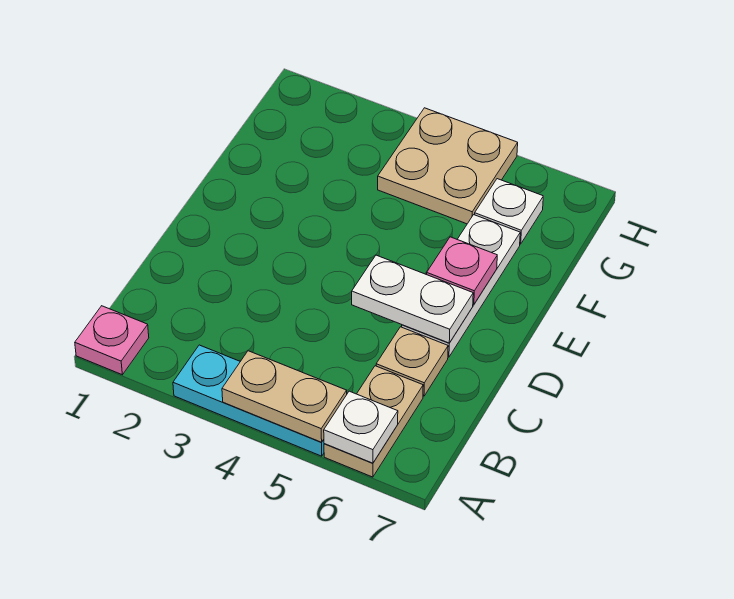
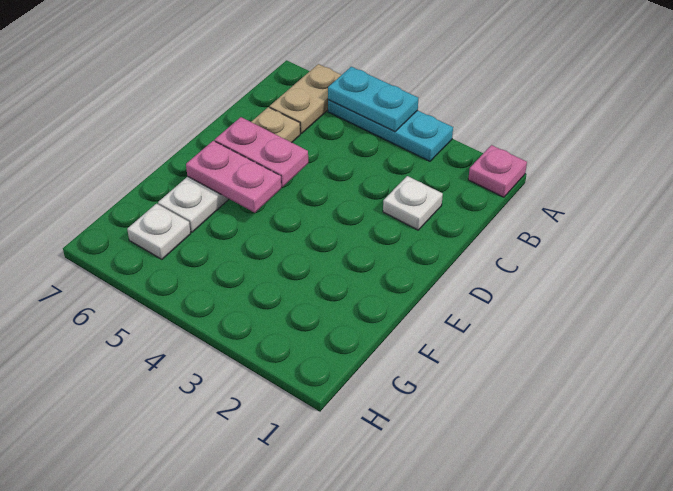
tan 1x2 plate [222,351,347,442] -> cyan 1x2 plate [328,67,418,132]
white 1x1 plate [324,391,398,463] -> white 1x1 plate moved to [383,176,443,230]
white 1x2 plate [352,255,473,343] -> pink 1x2 plate [215,117,308,187]
pink 1x1 plate [427,237,497,305] -> pink 1x2 plate [186,141,281,213]
tan 2x2 plate [378,108,518,224] -> none

